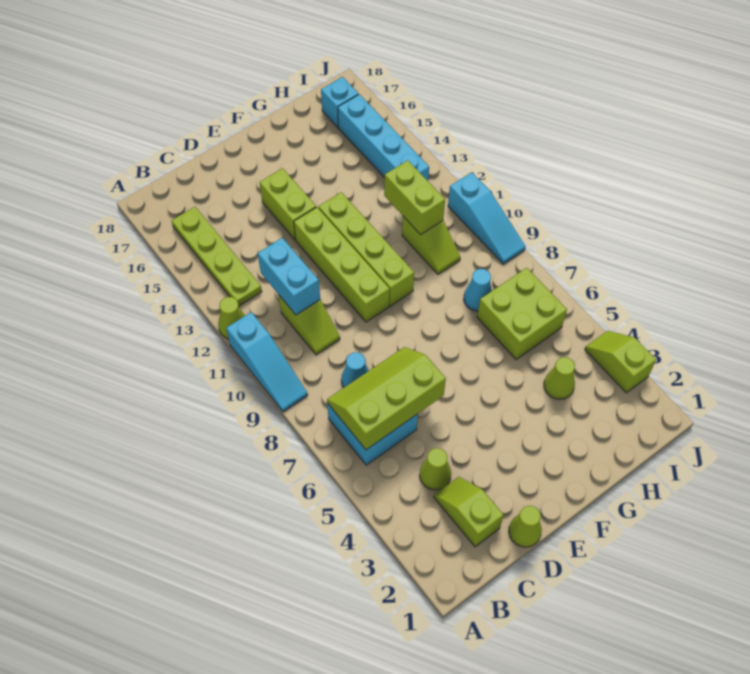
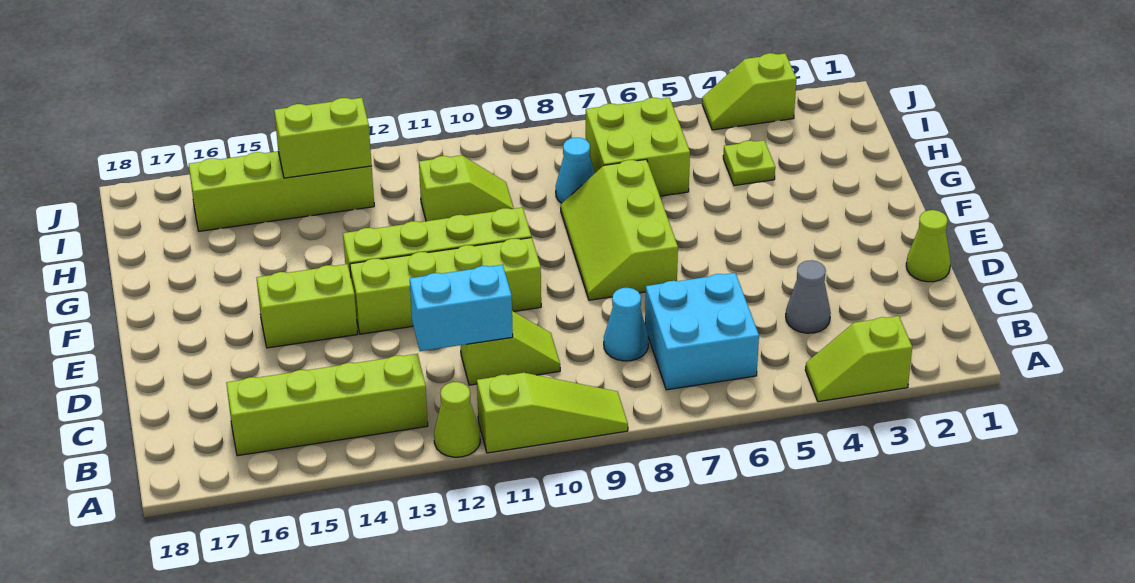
cyan 1x3 slope [226,312,308,412] -> lime 1x3 slope [477,373,628,453]
lime 2x3 slope [327,347,446,450] -> lime 2x3 slope moved to [561,159,678,300]
lime 1x4 plate [172,207,262,306] -> lime 1x4 brick [226,354,428,456]
lime 1x2 slope [434,477,504,547] -> lime 1x2 slope moved to [805,316,912,402]
lime 1x1 cone [420,448,451,490] -> grey 1x1 cone [786,260,831,333]
lime 1x1 cone [544,357,575,399] -> lime 1x1 plate [723,140,775,186]
lime 1x2 brick [384,160,445,235] -> lime 1x2 brick moved to [274,98,372,178]
cyan 1x4 brick [338,94,429,181] -> lime 1x4 brick [189,151,374,231]
cyan 1x1 brick [321,77,359,127] -> none
cyan 1x3 slope [448,172,526,264] -> none

